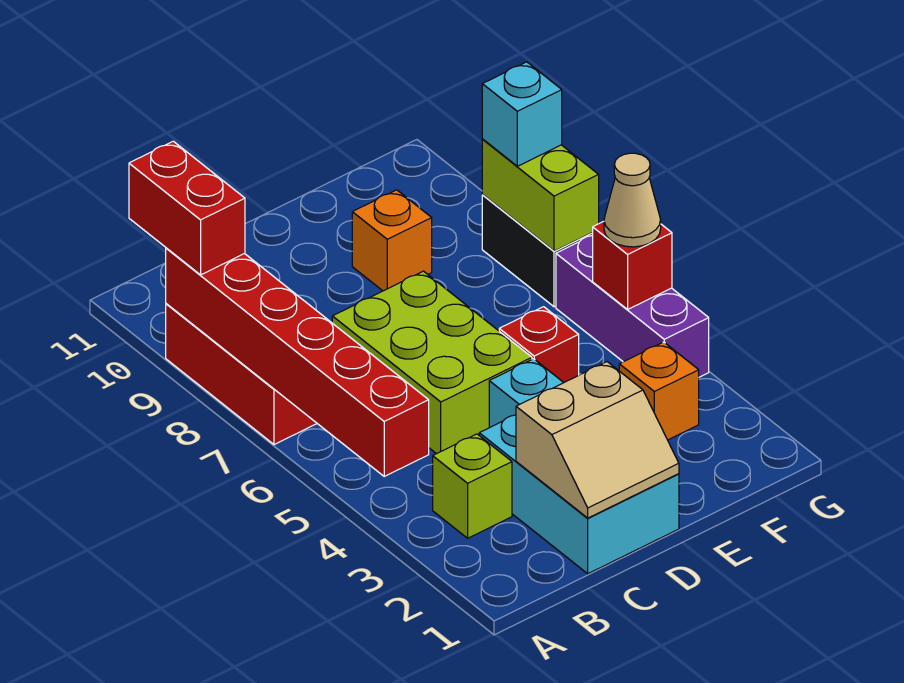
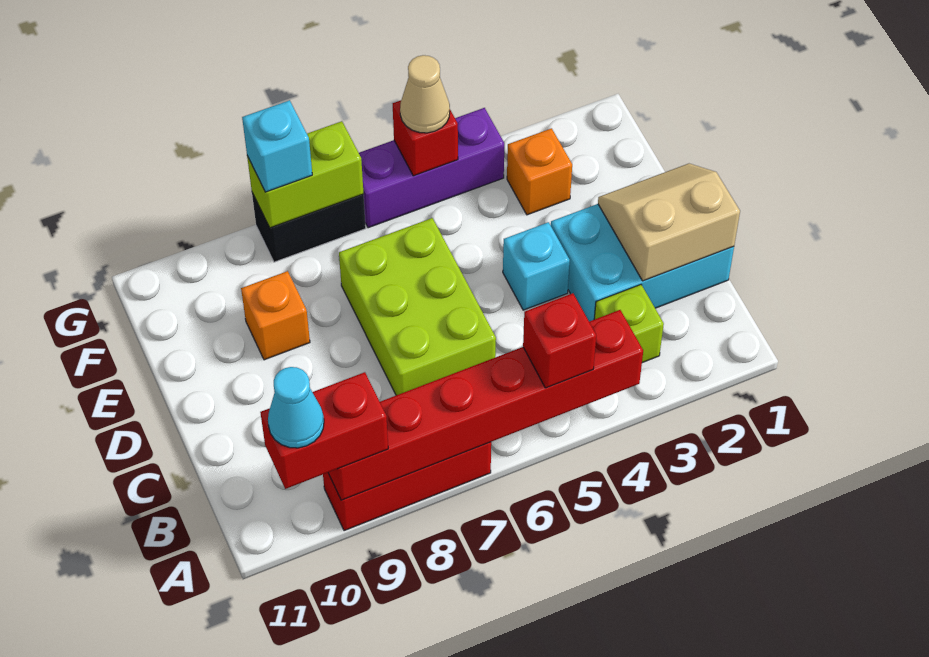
none -> cyan 1x1 cone [268,367,324,448]
tan 2x2 slope [516,362,679,518] -> tan 2x2 slope turned to [598,164,740,281]
lime 2x3 brick [332,271,532,454] -> lime 2x3 brick turned to [339,218,496,395]
red 1x1 brick [499,307,579,382] -> red 1x1 brick moved to [523,293,596,388]

